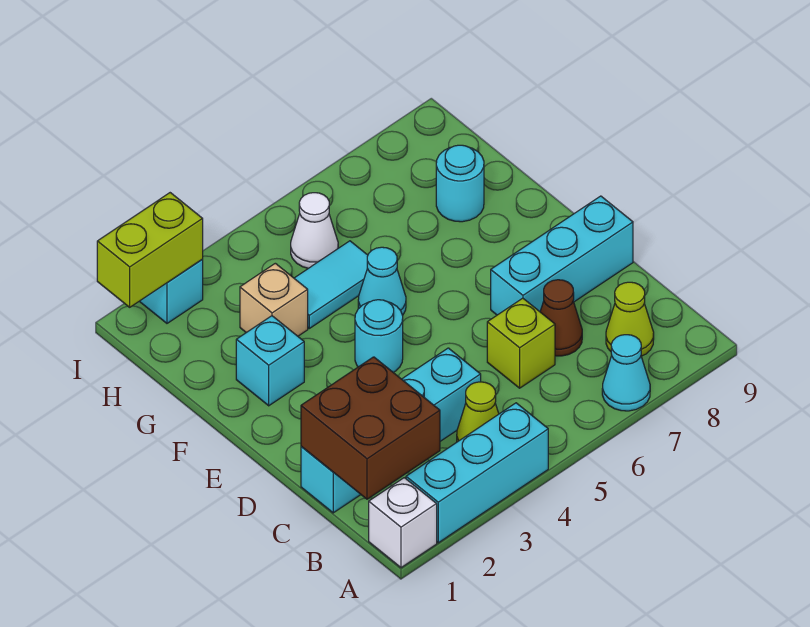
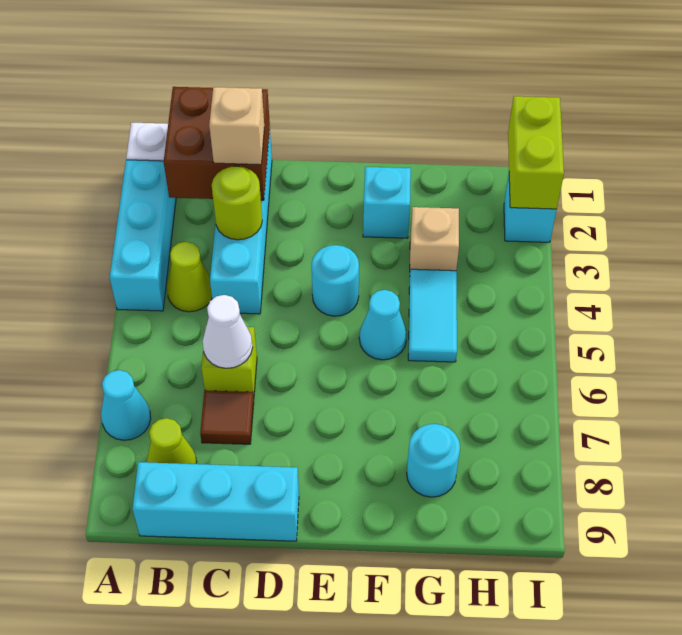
none -> tan 1x1 brick [209,87,264,165]
none -> lime 1x1 round brick [212,166,262,240]
brown 1x1 cone [540,280,582,356] -> brown 1x1 tile [200,390,254,444]
cyan 1x3 brick [491,196,633,315] -> cyan 1x3 brick turned to [133,462,299,541]
white 1x1 cone [291,193,338,268] -> white 1x1 cone moved to [203,295,253,368]

